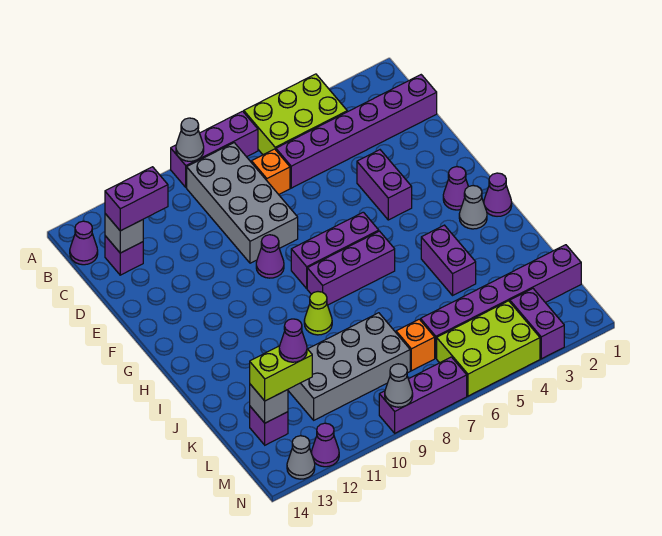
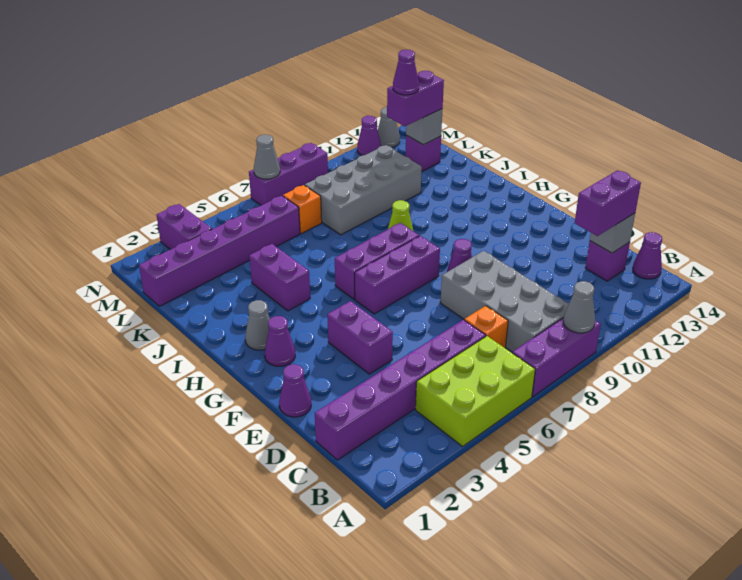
purple 1x1 cone [484,173,512,216] -> purple 1x1 cone moved to [279,364,311,417]
lime 1x2 brick [250,346,312,401] -> purple 1x2 brick [387,71,444,126]
lime 2x3 brick [437,301,540,396] -> none
grey 1x1 cone [385,364,413,407] -> grey 1x1 cone moved to [254,135,280,179]

